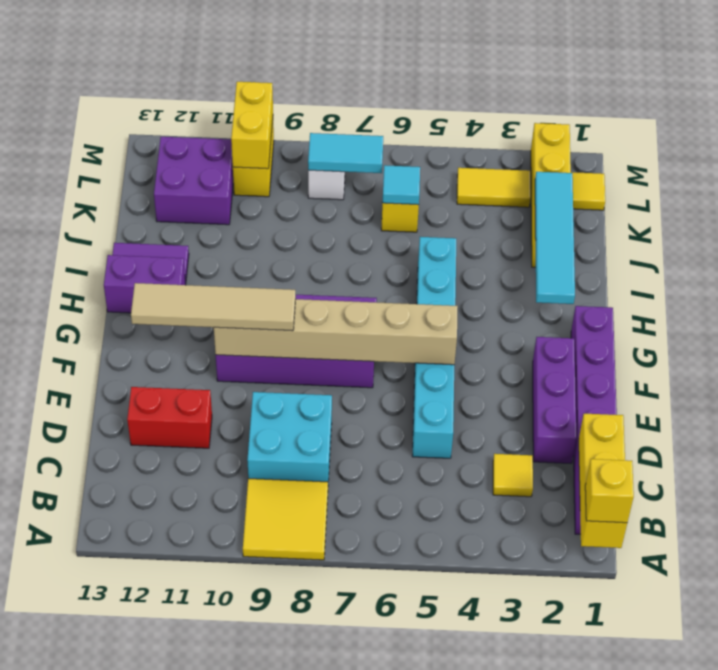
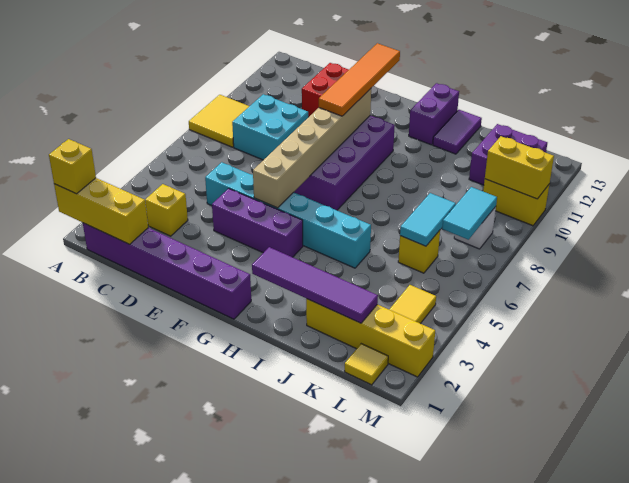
yellow 1x1 tile [493,454,533,497] -> yellow 1x1 brick [145,184,188,236]
purple 1x3 brick [533,337,576,463] -> purple 1x3 brick moved to [212,188,303,257]
tan 1x4 tile [131,283,296,331] -> orange 1x4 tile [319,43,400,116]
cyan 1x4 tile [535,172,575,304] -> purple 1x4 tile [252,247,378,323]
cyan 1x1 tile [383,165,420,205] -> cyan 1x2 tile [400,193,456,246]

